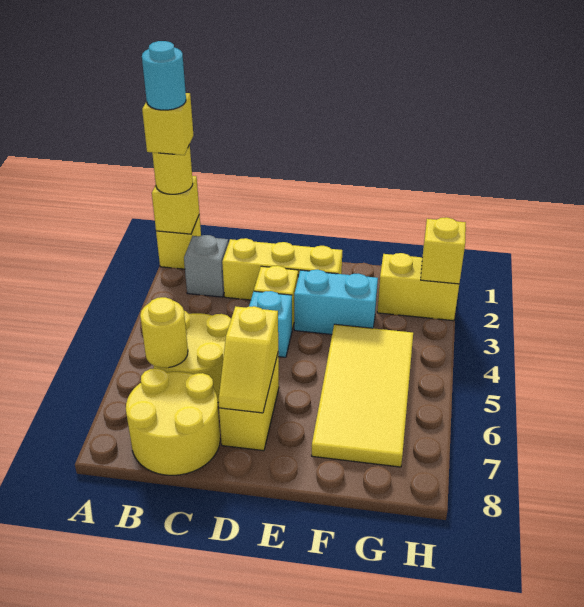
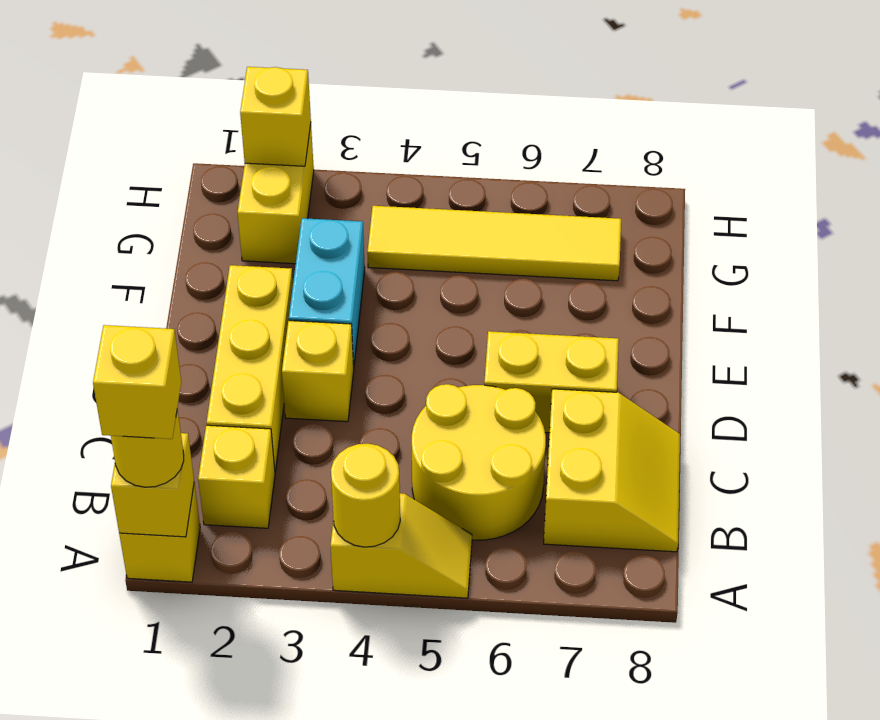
cyan 1x1 round brick [142,41,186,110] -> none
grey 1x1 brick [184,235,228,297] -> yellow 1x1 brick [198,425,275,528]
yellow 1x1 round brick [140,297,188,368] -> yellow 1x1 round brick moved to [331,443,400,547]
yellow 2x2 round brick [126,368,220,475] -> yellow 2x2 slope [544,389,680,552]
cyan 1x1 brick [249,291,292,357] -> none
yellow 1x2 slope [219,306,278,413] -> yellow 1x2 slope moved to [330,493,472,598]
yellow 2x4 tile [312,324,413,467] -> yellow 1x4 tile [367,206,621,281]

